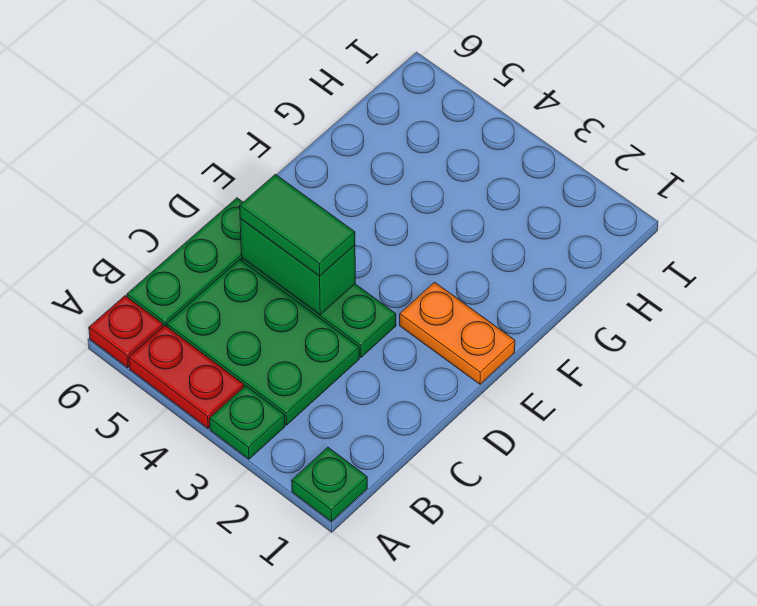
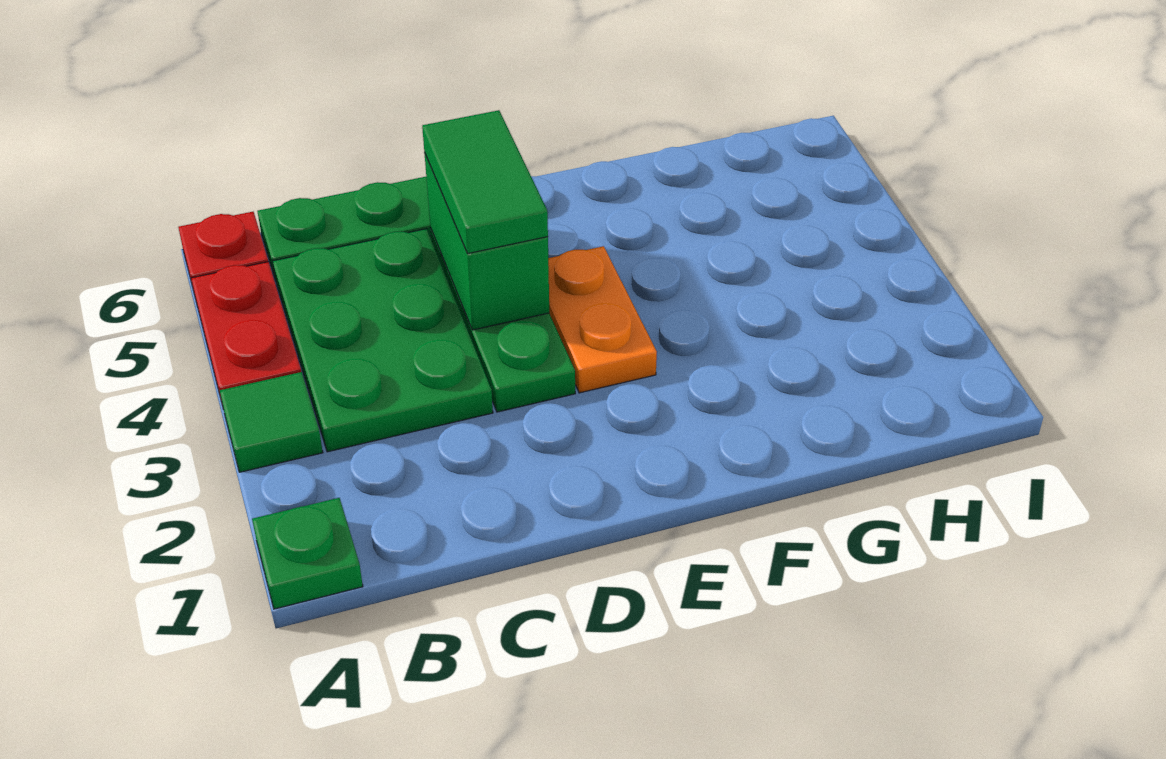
green 1x1 plate [210,386,285,459] -> green 1x1 tile [220,372,323,472]
orange 1x2 plate [400,282,515,384] -> orange 1x2 plate moved to [548,246,657,393]

